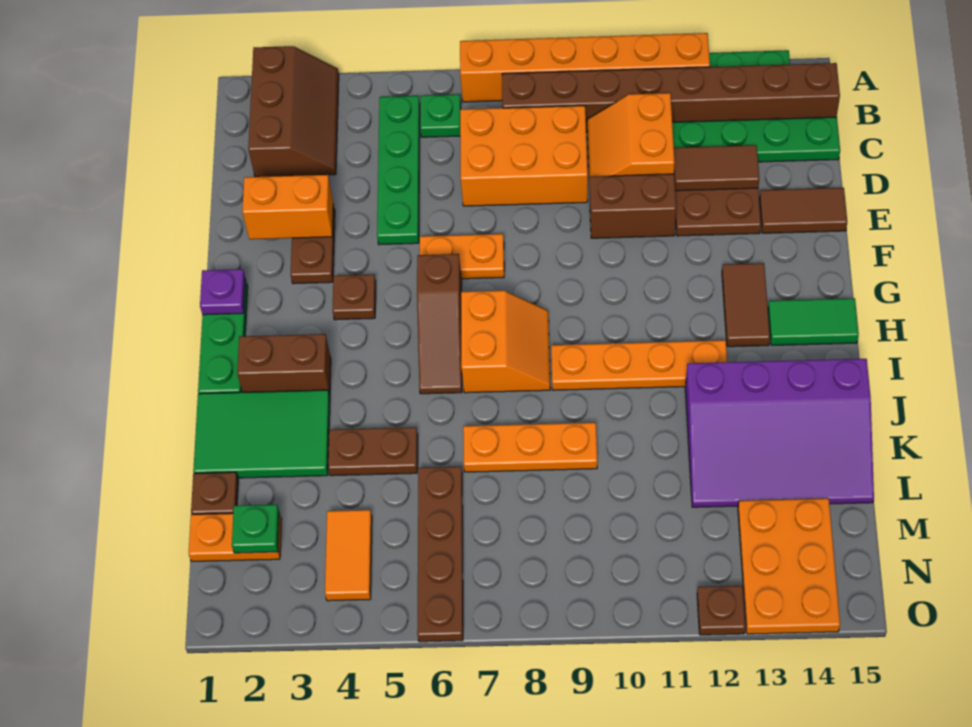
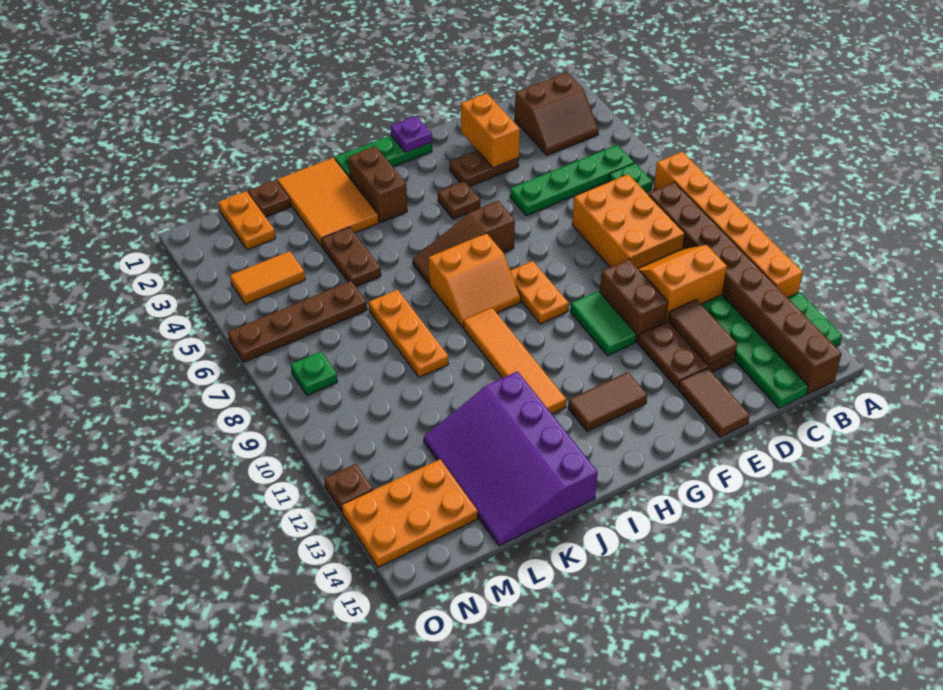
brown 2x3 slope [248,46,339,177] -> brown 2x2 slope [515,72,599,155]
orange 1x2 plate [420,234,504,279] -> orange 1x2 plate moved to [511,261,569,324]
green 1x2 tile [768,298,859,345] -> green 1x2 tile moved to [570,291,636,355]
orange 1x4 plate [551,340,727,390] -> orange 1x4 tile [464,308,566,414]
green 2x3 tile [193,390,330,478] -> orange 2x3 tile [277,158,379,246]
green 1x1 plate [232,505,279,553] -> green 1x1 plate moved to [291,351,337,396]

